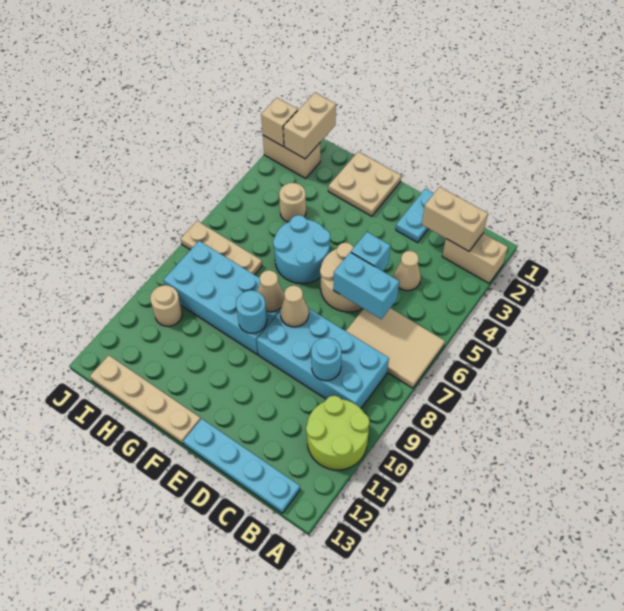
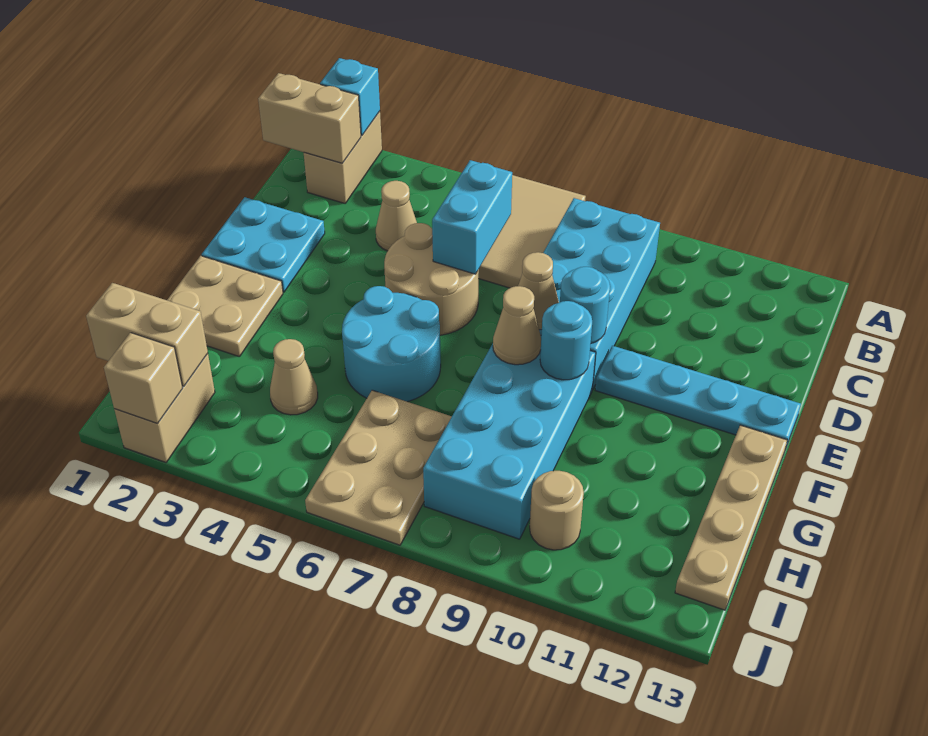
lime 2x2 round brick [306,396,370,470] -> none
tan 1x2 brick [422,187,488,251] -> tan 1x2 brick turned to [258,73,361,163]
cyan 1x4 plate [183,419,300,513] -> cyan 1x4 plate turned to [595,346,801,449]
cyan 1x1 round brick [311,337,342,381] -> cyan 1x1 round brick moved to [560,267,610,343]
cyan 1x2 plate [396,189,434,243] -> cyan 2x2 plate [202,197,325,292]
cyan 1x1 brick [351,232,391,271] -> cyan 1x1 brick moved to [320,58,380,136]
tan 1x1 round brick [279,183,306,222] -> tan 1x1 cone [270,339,318,415]
tan 1x3 plate [181,221,262,275] -> tan 2x3 plate [305,390,452,545]

